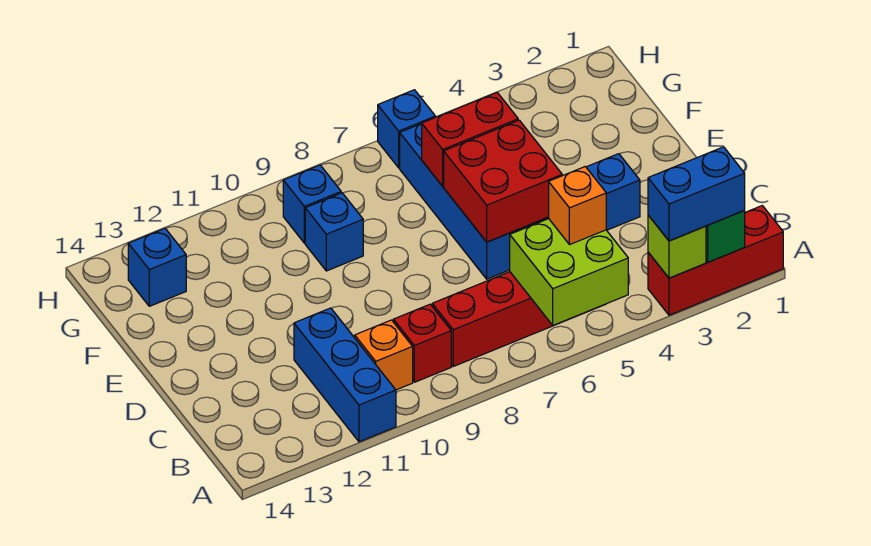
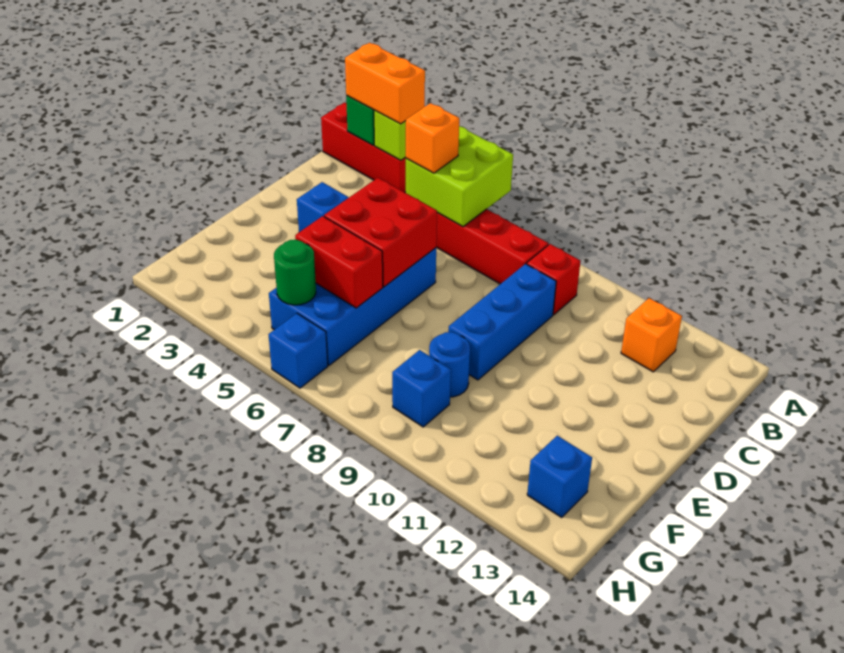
blue 1x2 brick [648,147,745,241] -> orange 1x2 brick [345,43,425,124]
blue 1x3 brick [294,308,396,442] -> blue 1x3 brick moved to [448,264,556,380]
orange 1x1 brick [355,320,413,390] -> orange 1x1 brick moved to [621,298,682,372]
blue 1x1 brick [305,193,363,271] -> blue 1x1 round brick [429,332,470,397]
none -> green 1x1 round brick [274,240,316,305]

